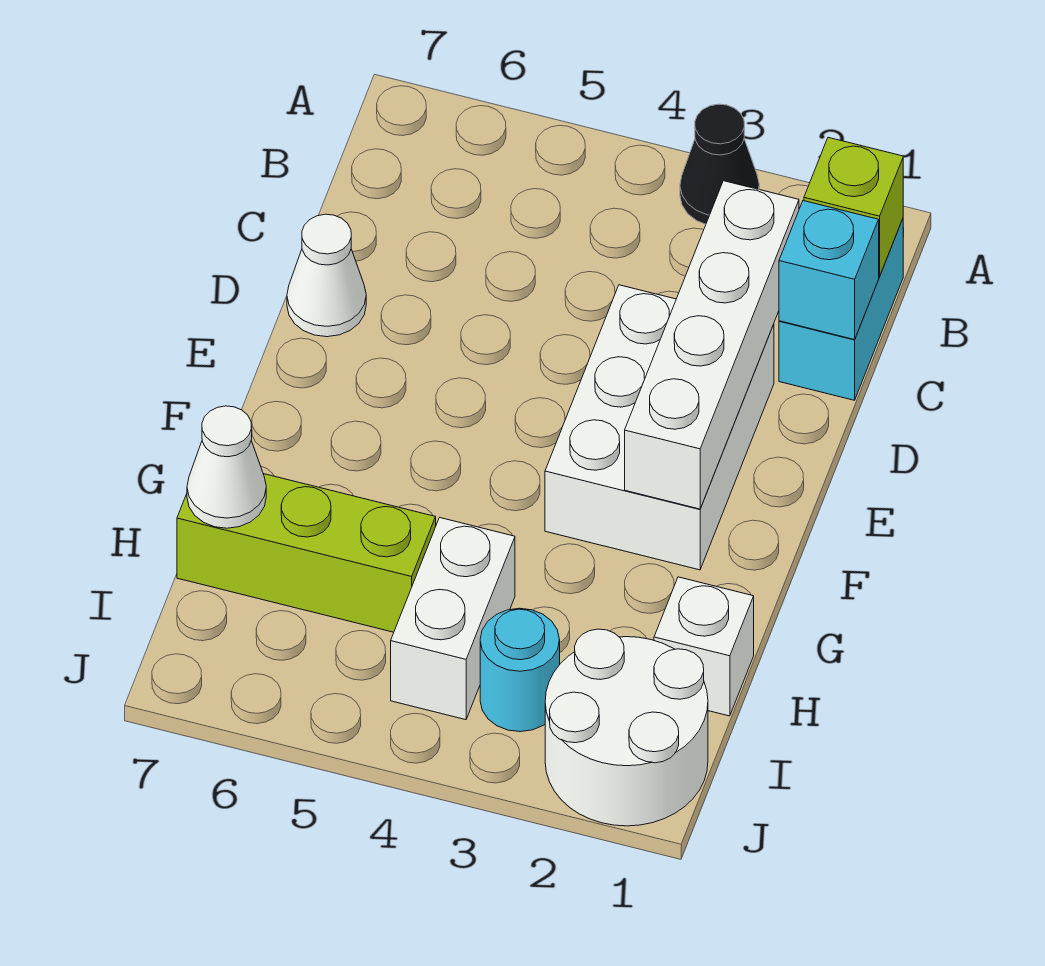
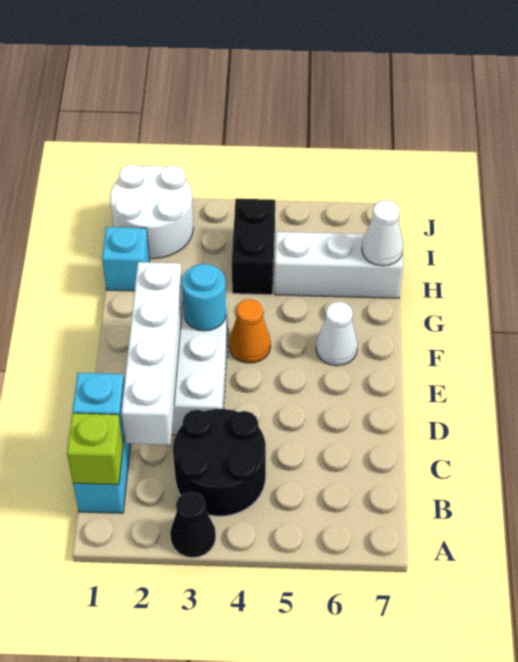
none -> black 2x2 round brick [173,409,266,516]
white 1x1 cone [287,214,366,337] -> white 1x1 cone moved to [316,302,358,366]
none -> orange 1x1 cone [229,299,271,363]
white 1x1 brick [654,577,754,716] -> cyan 1x1 brick [102,227,150,291]
white 1x2 brick [391,518,515,720] -> black 1x2 brick [232,199,275,295]
lime 1x3 brick [177,474,436,632] -> white 1x3 brick [275,232,403,298]
cyan 1x1 round brick [480,608,560,732] -> cyan 1x1 round brick moved to [182,264,226,331]

